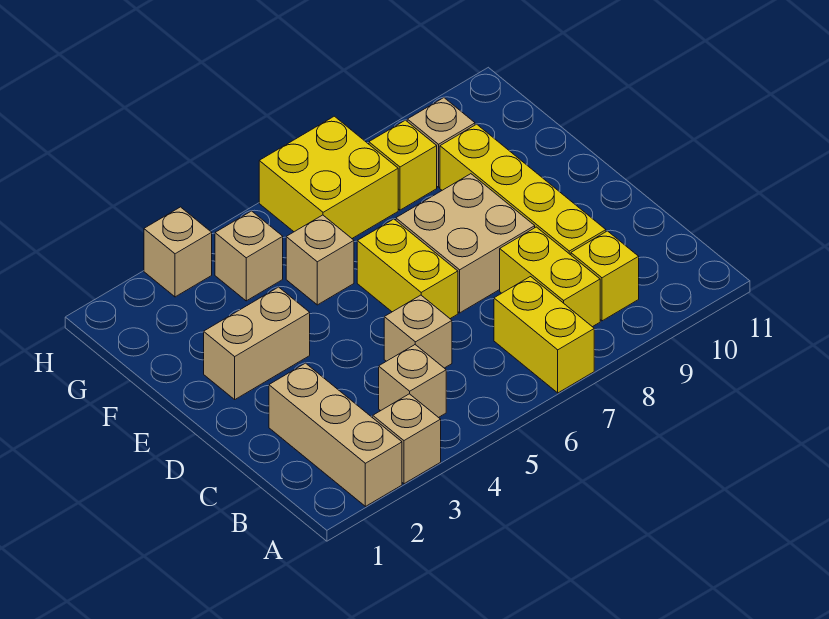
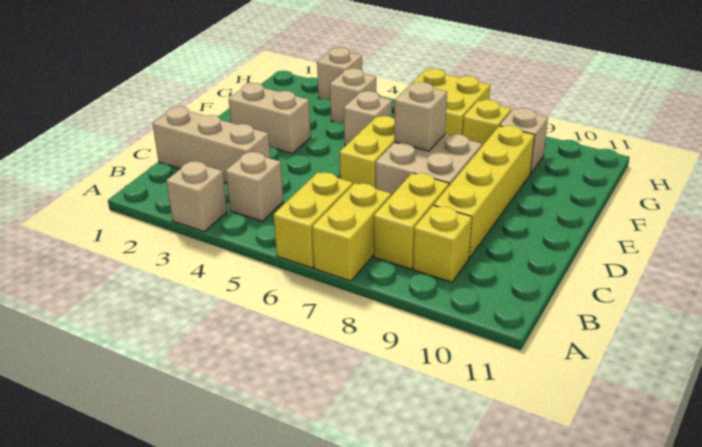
tan 1x3 brick [269,363,402,506] -> tan 1x3 brick turned to [153,107,270,183]
none -> yellow 1x2 brick [274,172,353,268]
tan 1x1 brick [384,295,452,368] -> tan 1x1 brick moved to [394,82,447,151]

